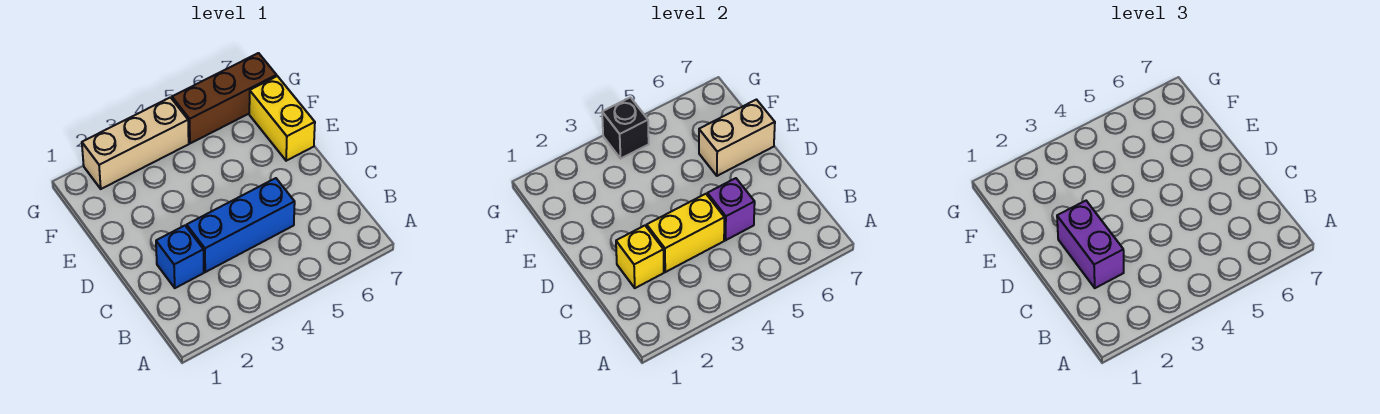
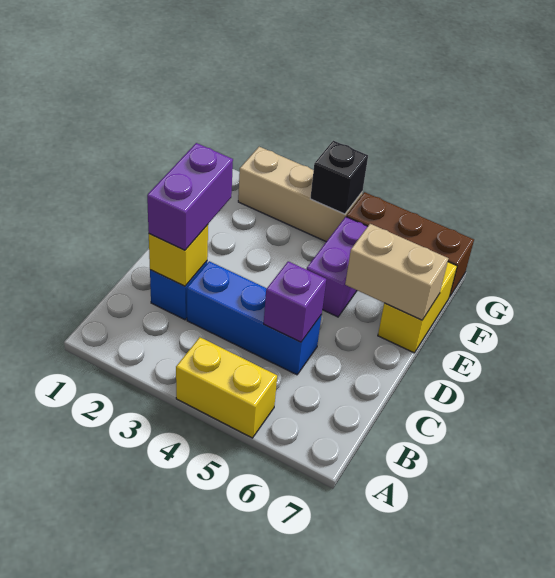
yellow 1x2 brick [647,194,724,272] -> yellow 1x2 brick moved to [176,337,277,438]
none -> purple 1x2 brick [307,217,368,317]

